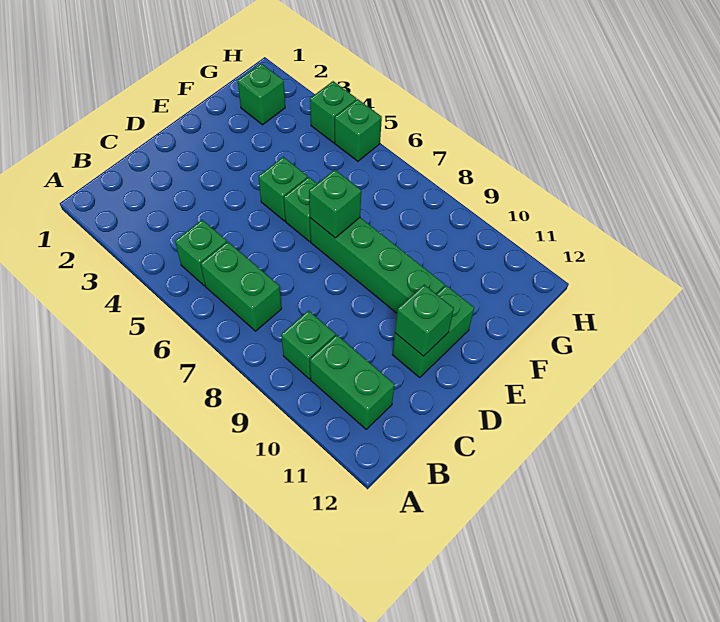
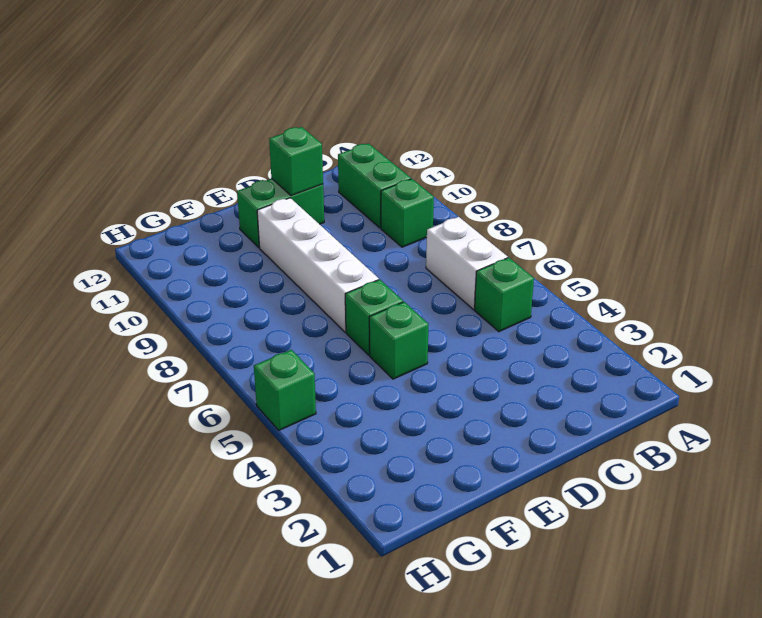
green 1x2 brick [201,242,282,331] -> white 1x2 brick [426,217,508,309]
green 1x4 brick [310,218,445,313] -> white 1x4 brick [257,198,379,332]
green 1x1 brick [309,170,361,238] -> none
green 1x1 brick [238,64,285,125] -> none
green 1x1 brick [310,81,357,143] -> none

